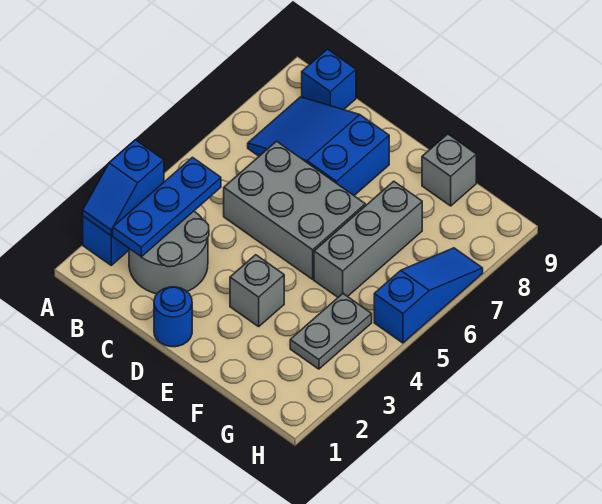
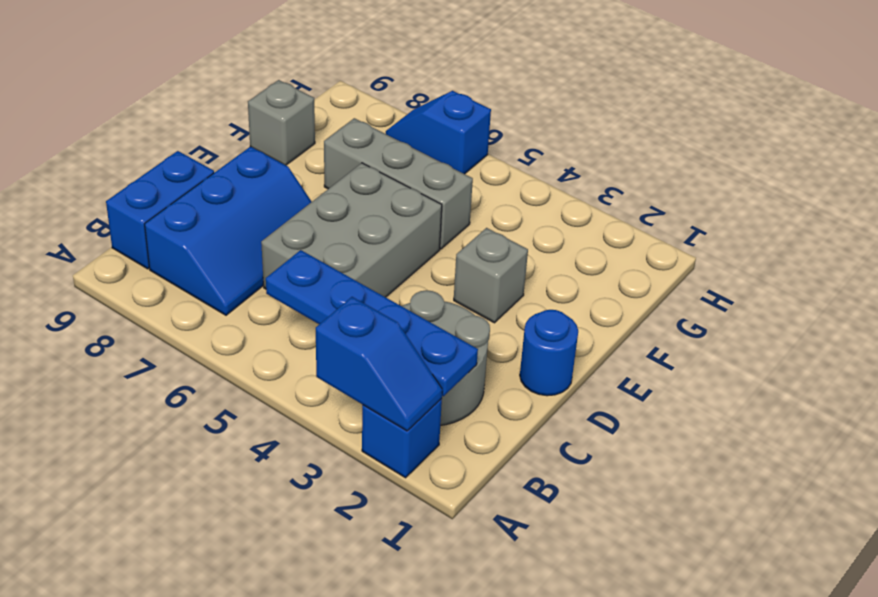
blue 1x3 plate [113,157,221,257] -> blue 1x4 plate [266,250,478,396]
blue 2x3 slope [248,97,389,195] -> blue 2x3 slope turned to [145,147,312,315]
blue 1x1 brick [302,49,356,110] -> blue 1x2 brick [106,151,214,269]
grey 1x2 plate [290,294,372,369] -> none
blue 1x3 slope [374,248,483,343] -> blue 1x2 slope [386,91,491,174]

